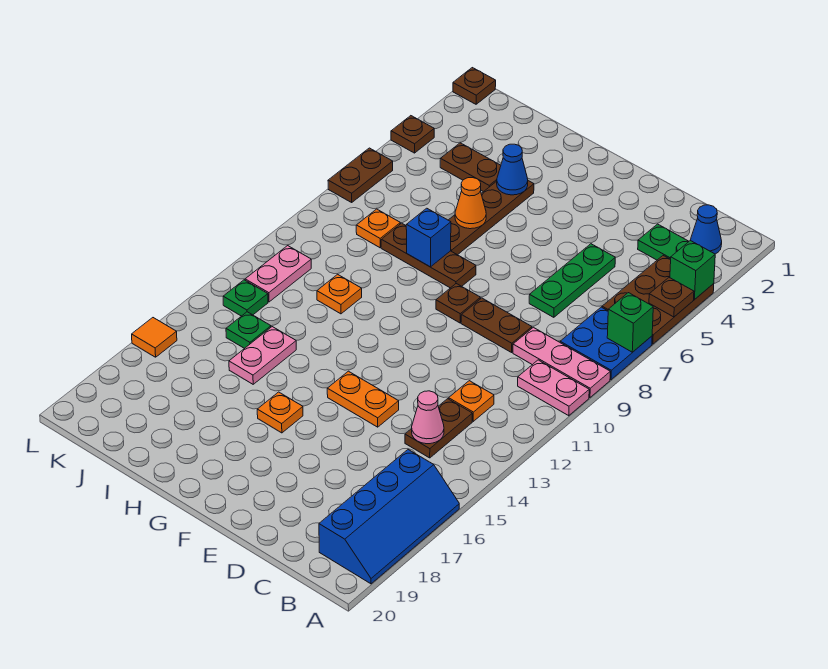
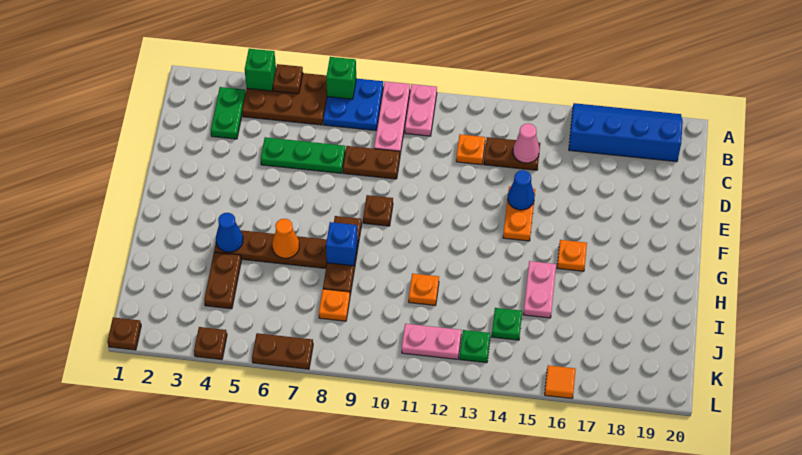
blue 1x1 cone [690,205,722,254] -> blue 1x1 cone moved to [508,170,535,210]
brown 1x2 plate [461,298,532,352] -> brown 1x2 plate turned to [343,146,400,179]
pink 1x2 plate [229,327,296,384] -> pink 1x2 plate turned to [523,261,556,318]

